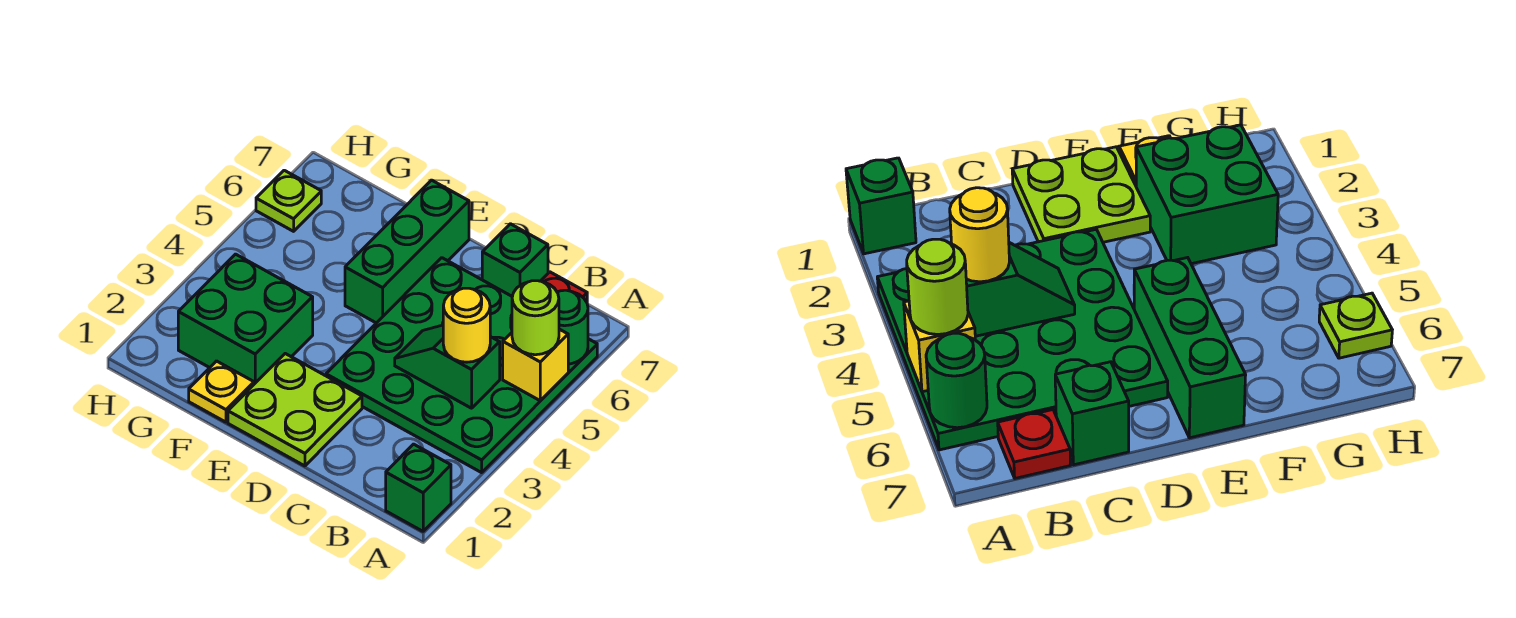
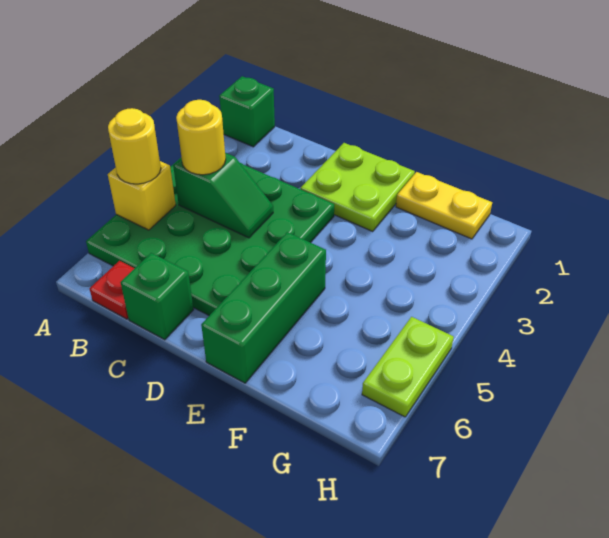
lime 1x1 round brick [512,281,559,355] -> yellow 1x1 round brick [108,108,161,184]
green 1x1 round brick [557,290,588,364] -> none
yellow 1x1 plate [189,361,254,422] -> yellow 1x2 plate [396,172,492,239]
green 2x2 brick [178,254,313,384] -> none
lime 1x1 plate [256,170,321,231] -> lime 1x2 plate [362,317,454,417]

